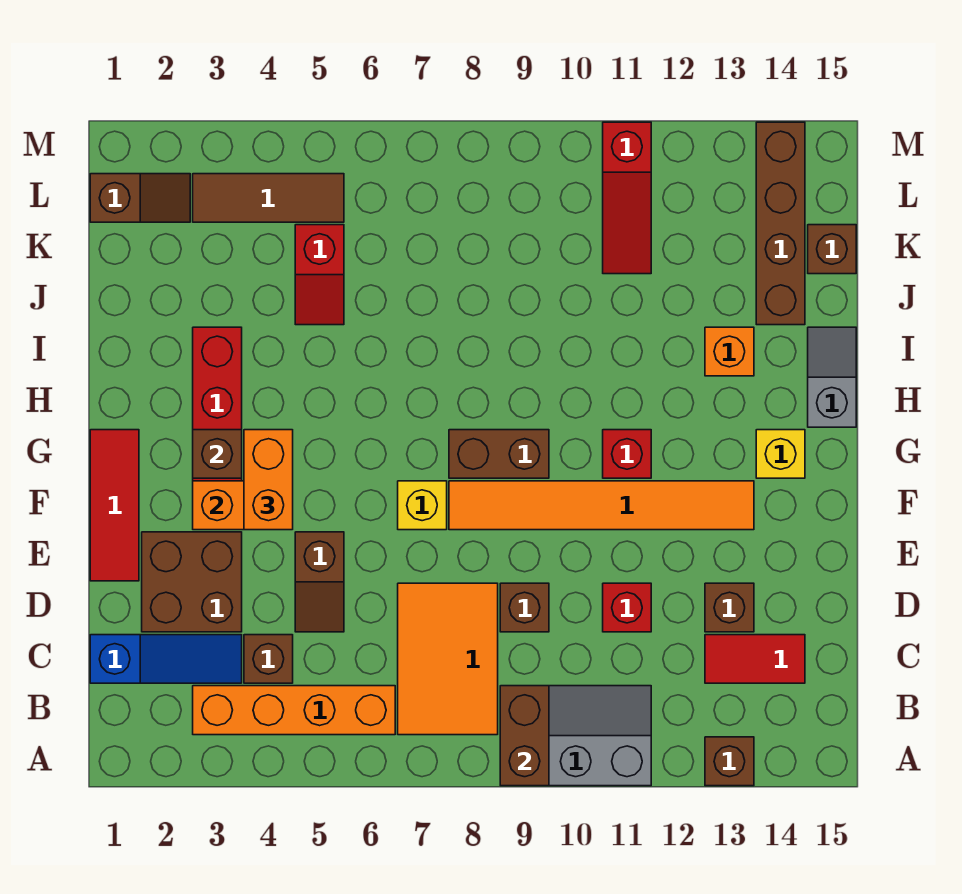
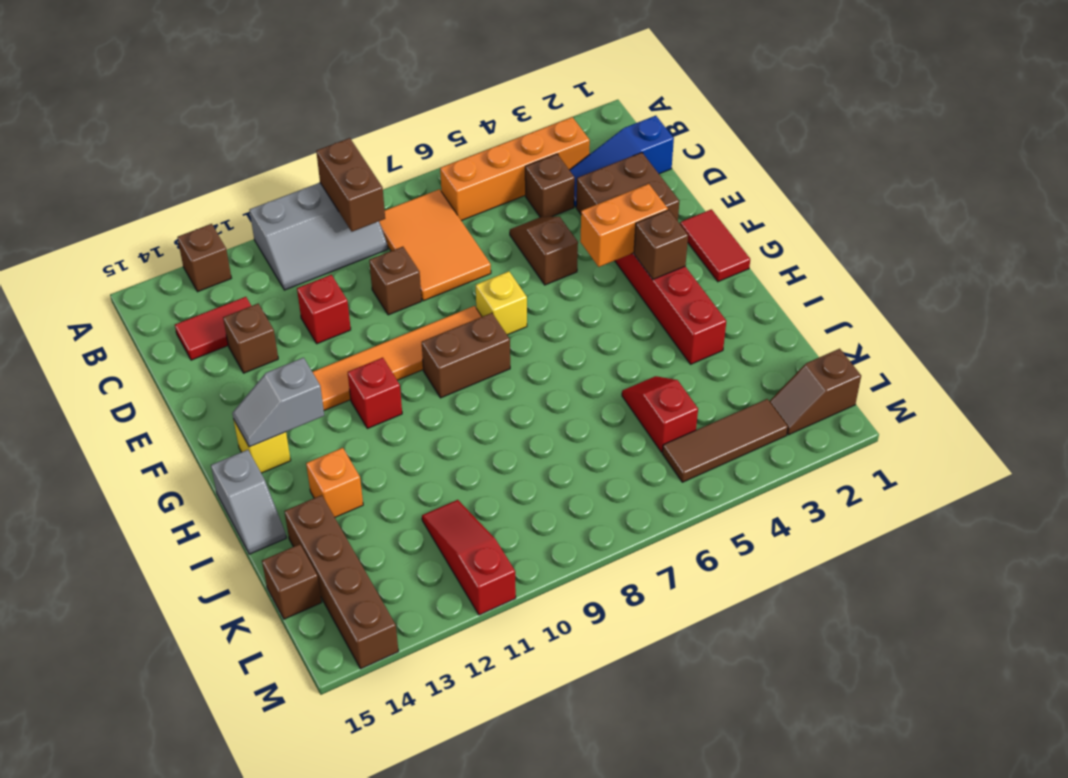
red 1x3 tile [90,430,139,581] -> red 1x2 tile [680,209,750,282]
orange 1x2 brick [244,430,293,530] -> none
none -> grey 1x2 slope [232,358,324,447]

